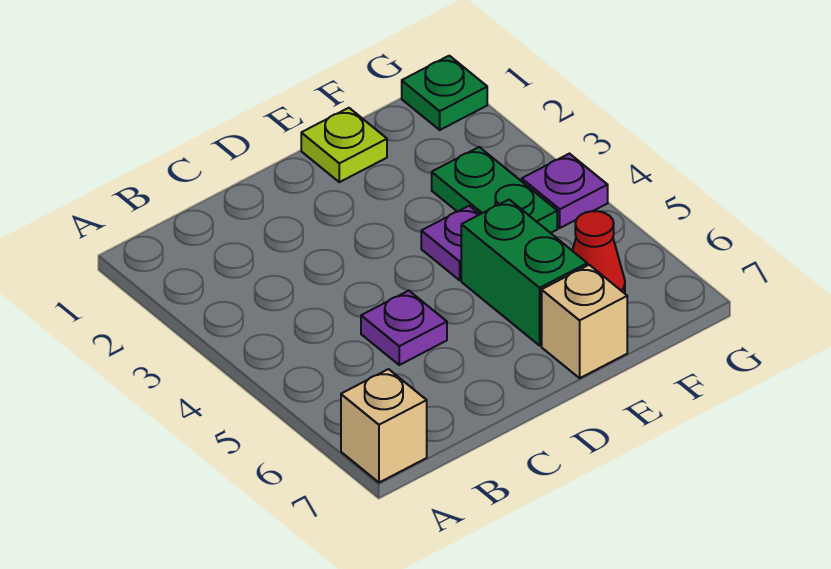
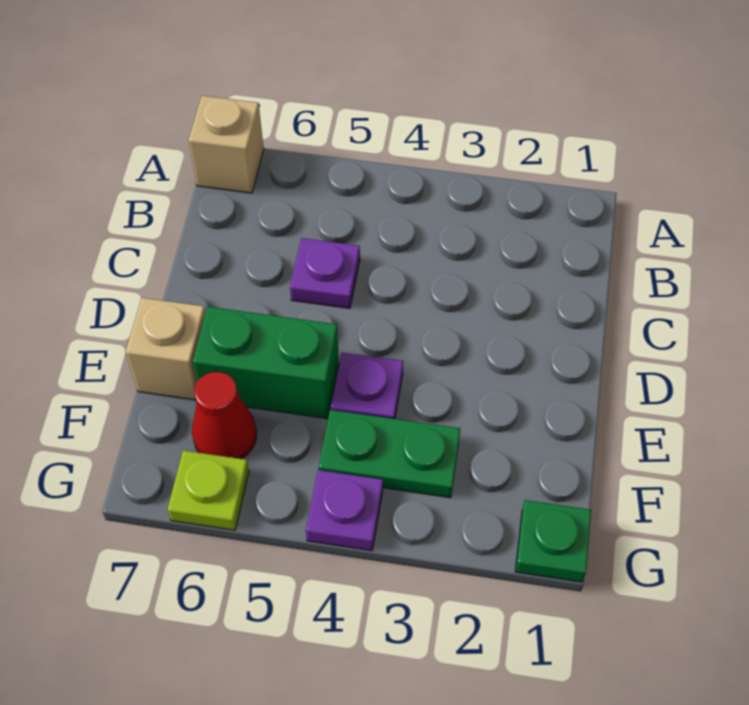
lime 1x1 plate [301,108,387,182] -> lime 1x1 plate moved to [168,450,249,530]

